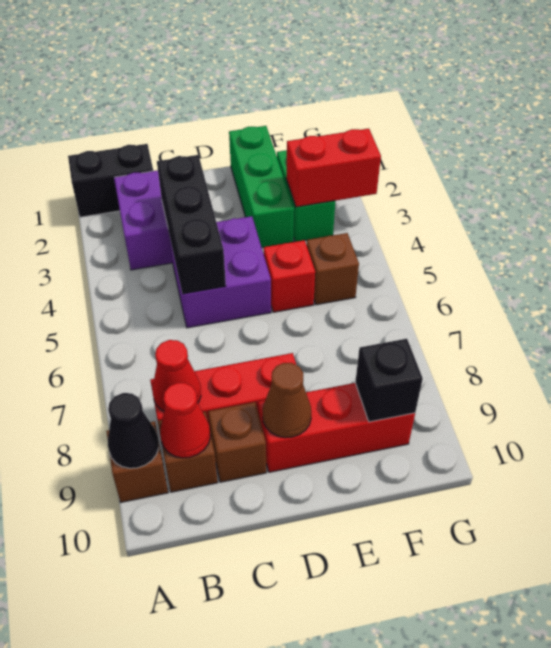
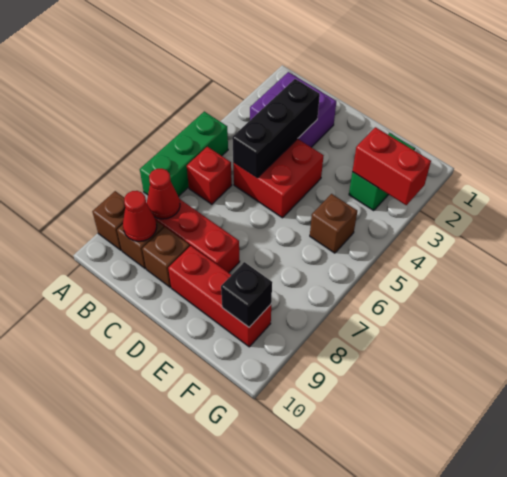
black 1x2 brick [68,144,153,217] -> none
black 1x1 cone [108,393,159,468] -> none
purple 2x2 brick [169,216,271,328] -> red 2x2 brick [233,139,324,218]
brown 1x1 cone [263,363,311,438] -> none
green 1x3 brick [229,126,294,248] -> green 1x3 brick moved to [140,111,228,196]
red 1x1 brick [264,240,315,312] -> red 1x1 brick moved to [187,147,232,204]

